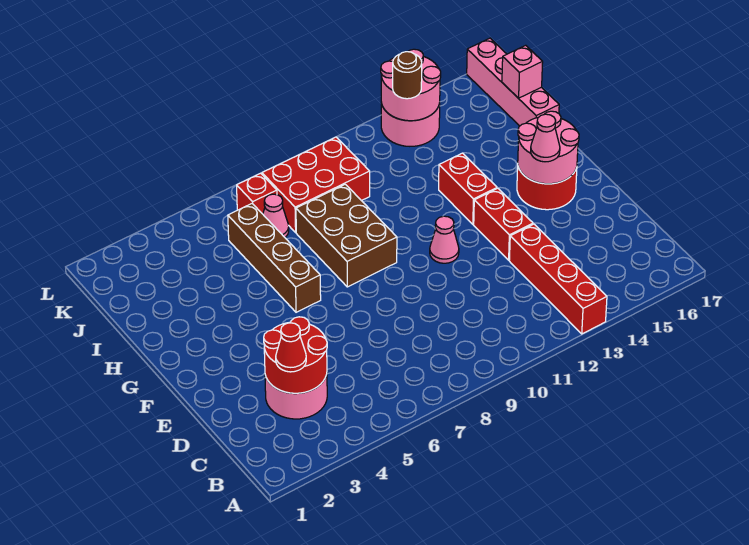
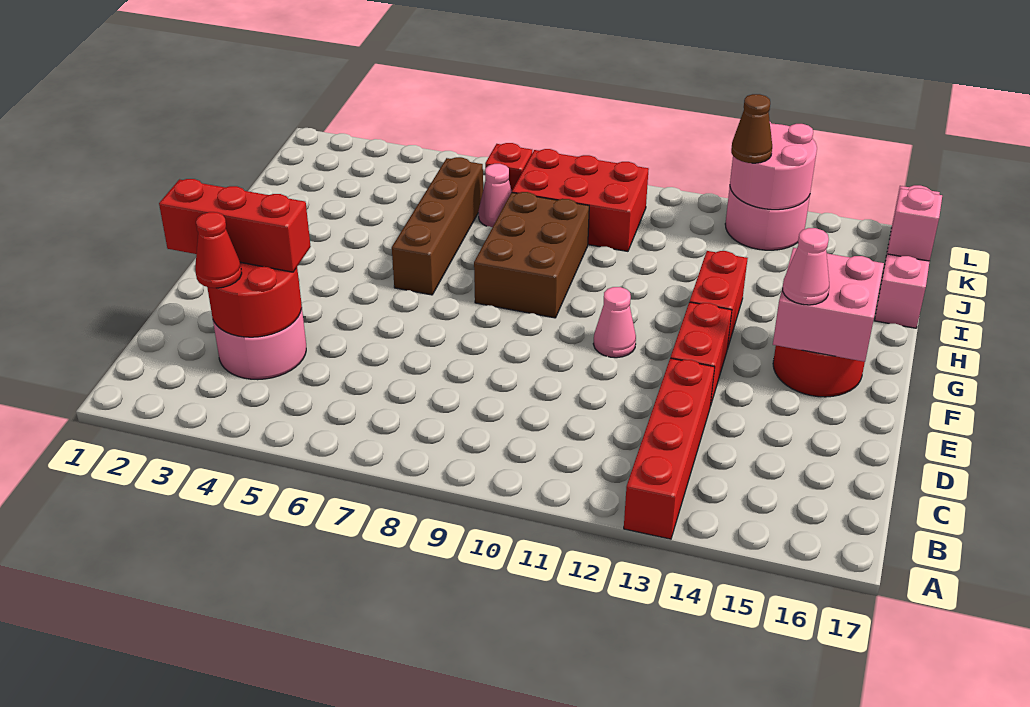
none -> red 1x3 brick [159,179,311,272]
pink 2x2 round brick [518,111,579,184] -> pink 2x2 brick [773,248,884,362]
brown 1x1 round brick [393,52,422,99] -> brown 1x1 cone [731,94,772,163]

